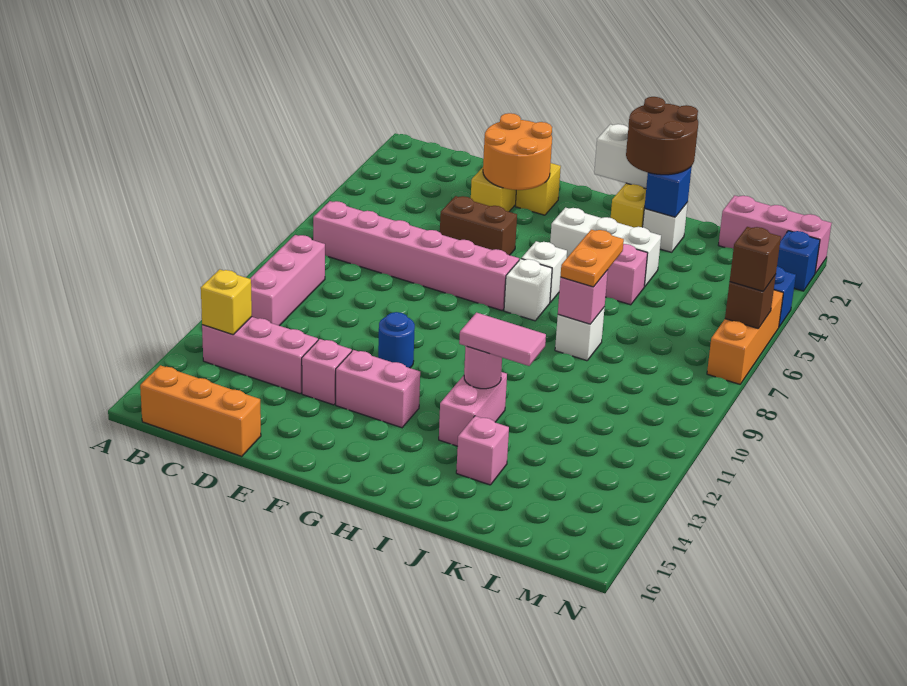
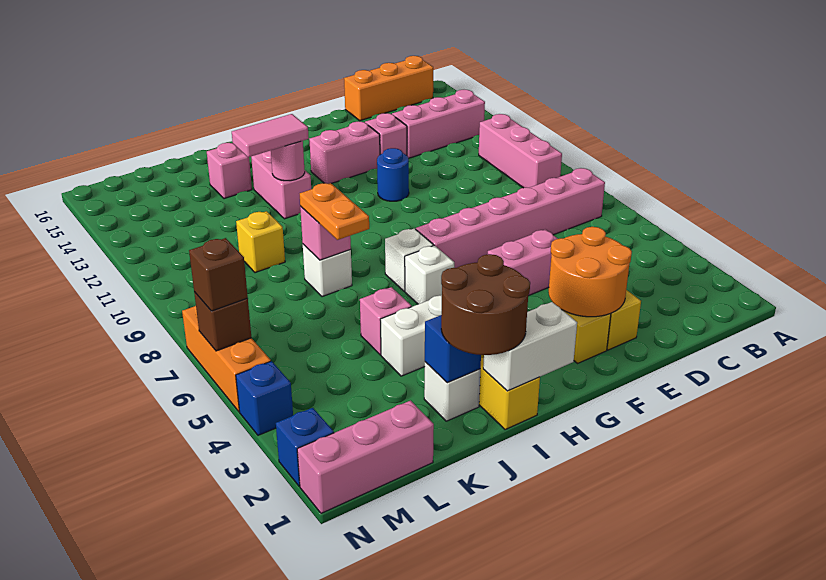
yellow 1x1 brick [201,269,252,334] -> yellow 1x1 brick moved to [236,211,285,273]
brown 1x2 brick [440,196,517,255] -> pink 1x2 brick [488,229,558,296]

